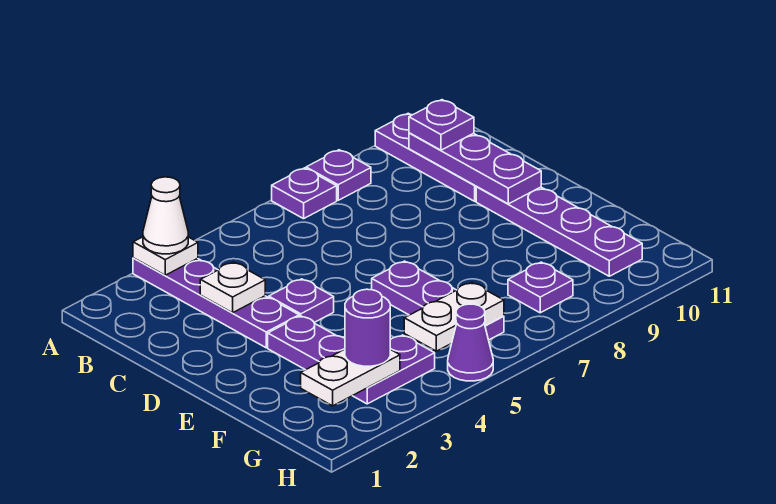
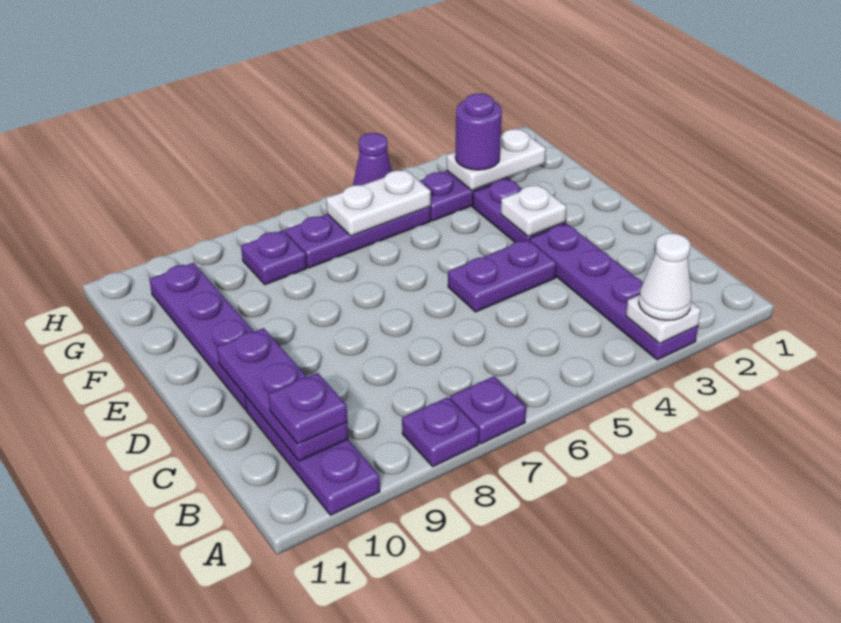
white 1x1 plate [200,262,265,313] -> white 1x1 plate moved to [501,185,567,237]
purple 1x1 plate [269,279,334,322] -> purple 1x2 plate [448,239,557,312]
purple 1x3 plate [372,261,504,340] -> purple 1x3 plate turned to [285,206,431,268]

